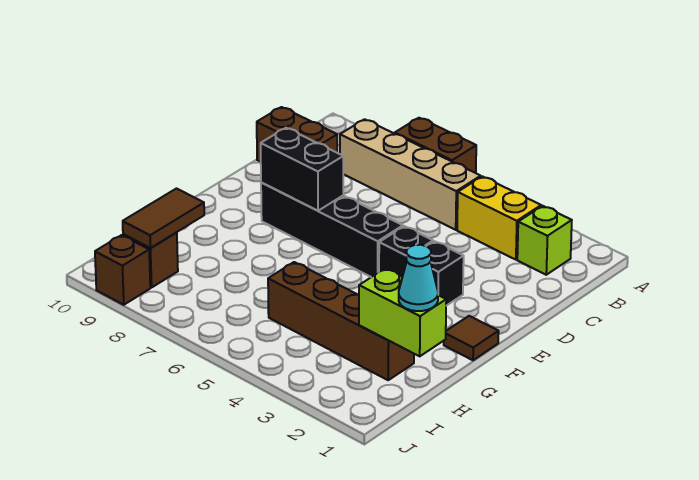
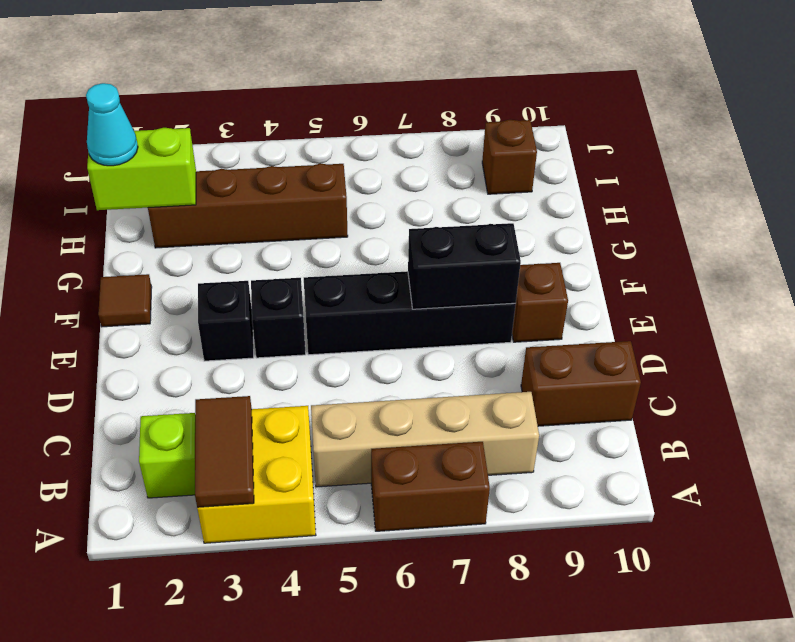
yellow 1x2 brick [457,176,541,260] -> yellow 2x2 brick [197,406,316,543]
brown 1x2 tile [123,189,204,248] -> brown 1x2 tile moved to [195,396,254,508]
brown 1x1 brick [95,235,150,305] -> brown 1x1 brick moved to [512,263,568,342]

